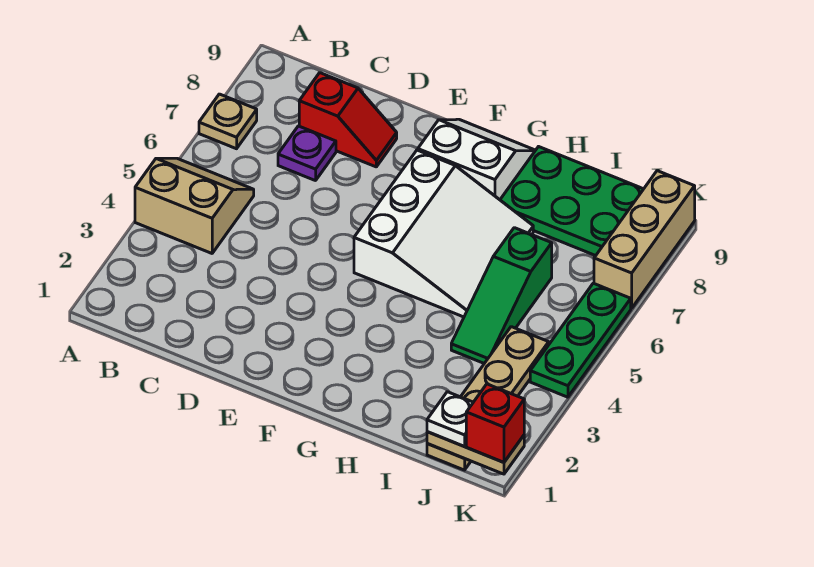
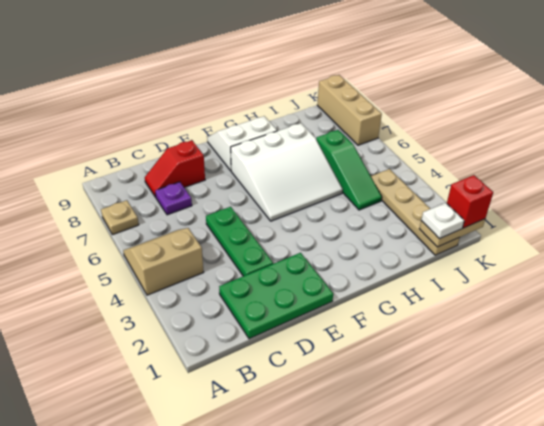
red 1x2 slope [299,73,397,167] -> red 1x2 slope turned to [145,140,205,197]
white 3x3 slope [354,150,533,317] -> white 3x3 slope turned to [231,123,343,221]
green 2x3 plate [500,147,643,256] -> green 2x3 plate moved to [219,253,333,339]
green 1x3 plate [530,283,631,397] -> green 1x3 plate moved to [206,207,273,276]

